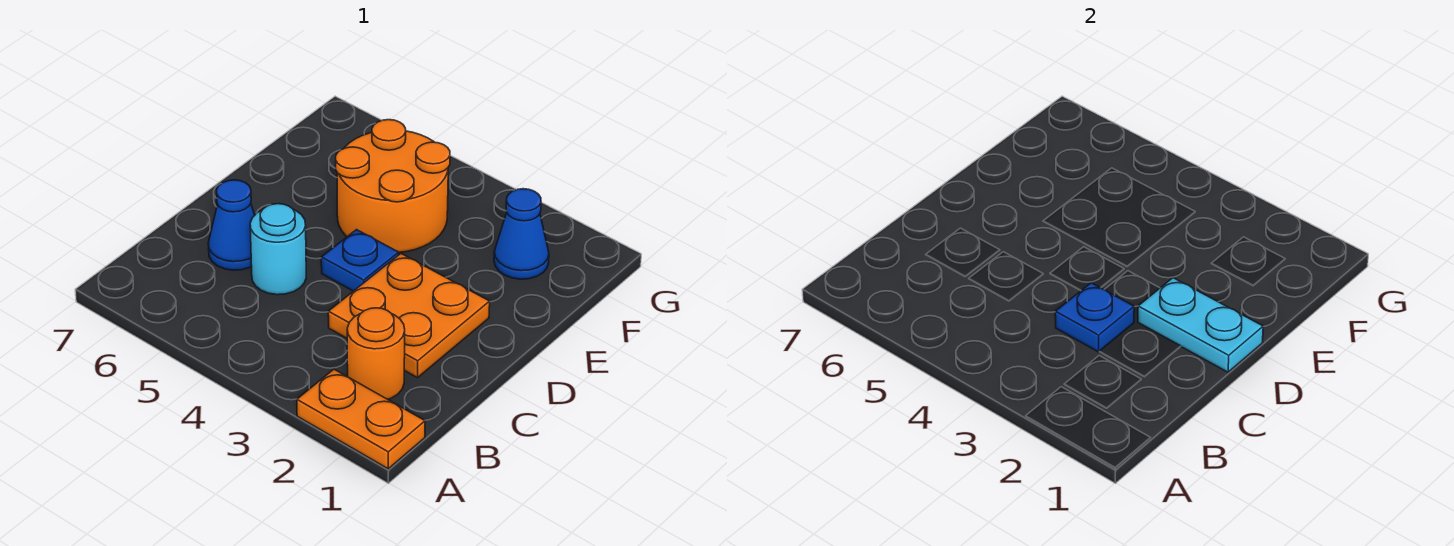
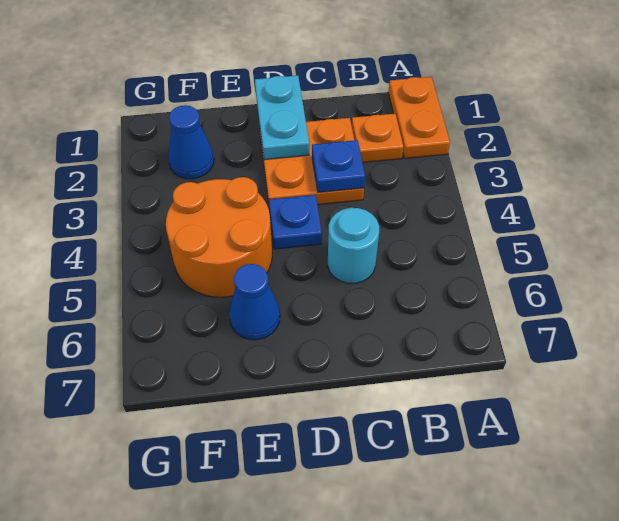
orange 1x1 round brick [347,308,405,399] -> orange 1x1 plate [352,114,403,162]
blue 1x1 cone [208,180,255,270] -> blue 1x1 cone moved to [229,264,280,340]

